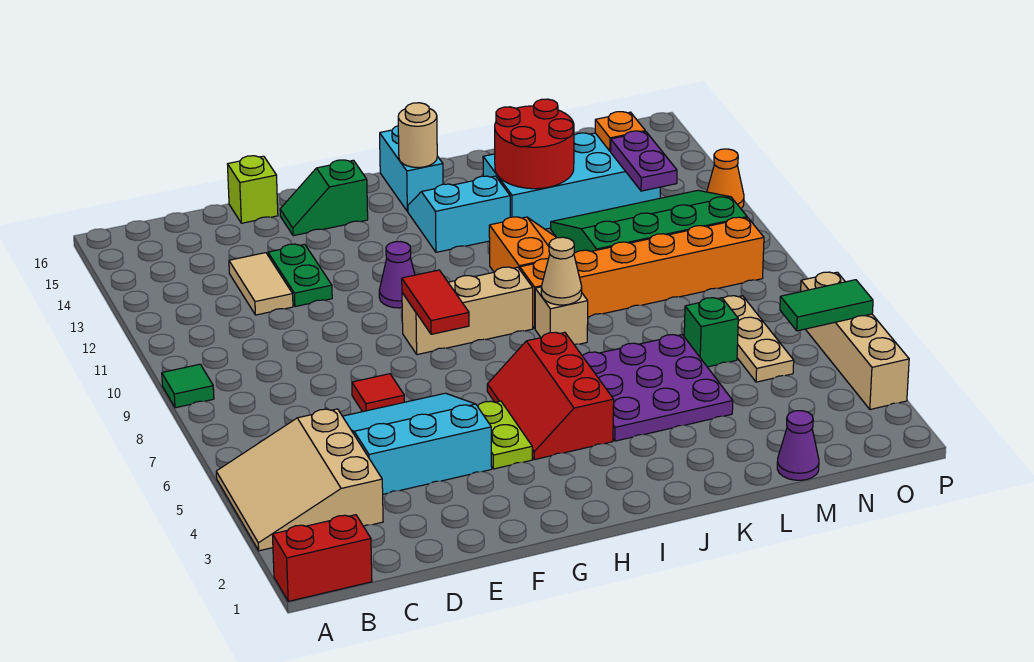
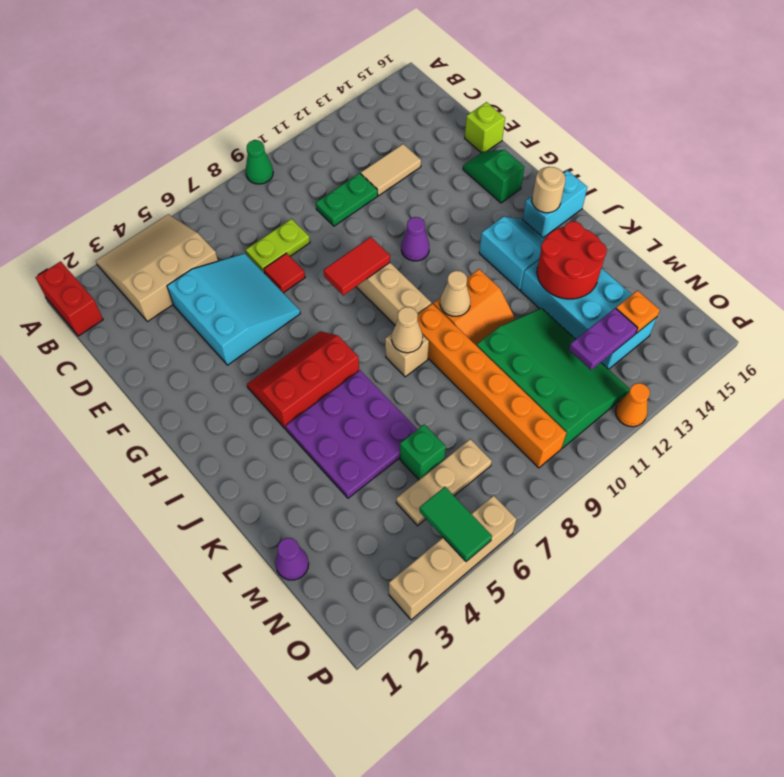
green 1x1 tile [162,364,214,408] -> green 1x1 cone [245,140,273,184]
green 1x2 plate [268,244,332,307] -> green 1x2 plate moved to [316,173,378,226]
lime 1x2 plate [478,401,532,469] -> lime 1x2 plate moved to [246,219,310,274]
none -> tan 1x1 cone [440,271,470,316]

